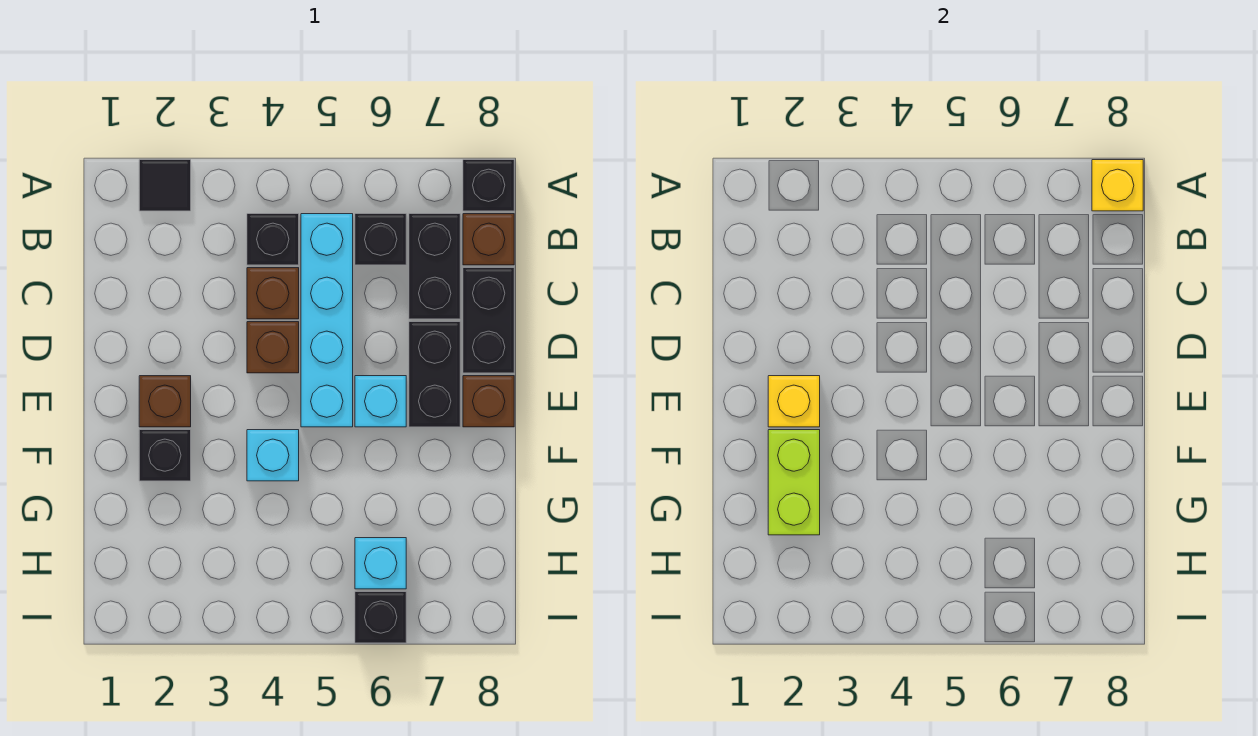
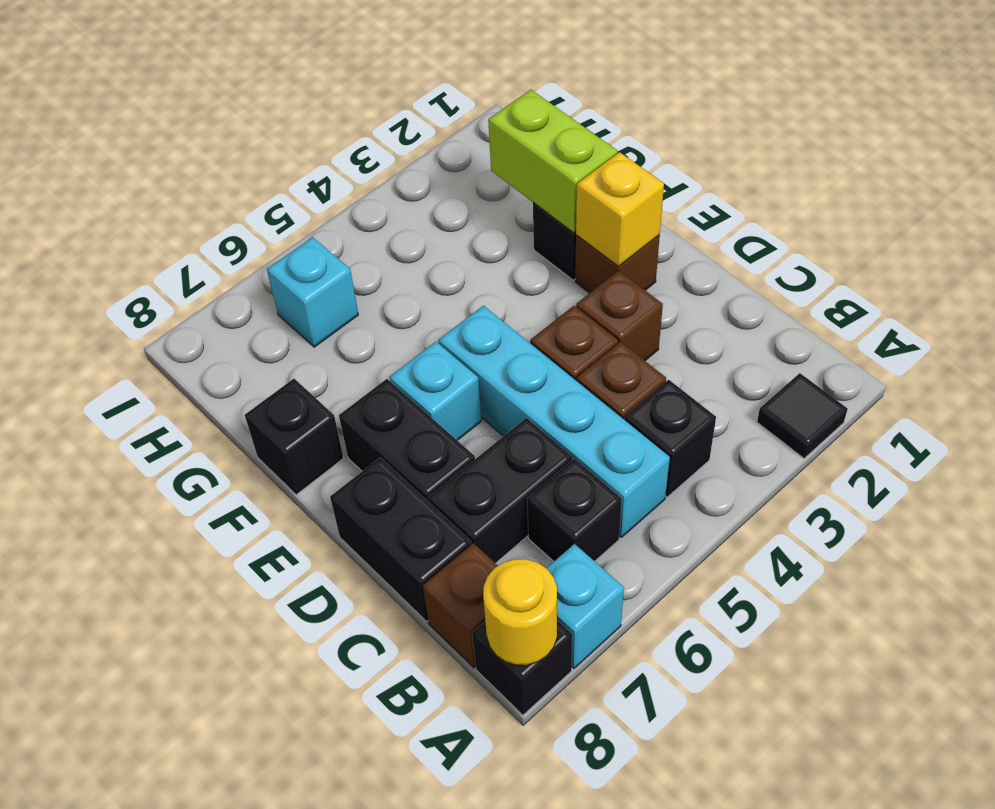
yellow 1x1 brick [1092,160,1143,211] -> yellow 1x1 round brick [483,559,557,665]
black 1x2 brick [409,214,460,319] -> black 1x2 brick turned to [428,418,572,563]
brown 1x1 brick [463,376,514,427] -> brown 1x1 brick moved to [576,271,663,361]
cyan 1x1 brick [247,430,299,481] -> cyan 1x1 brick moved to [547,544,624,668]
black 1x1 brick [355,592,406,643] -> black 1x1 brick moved to [245,379,344,495]

